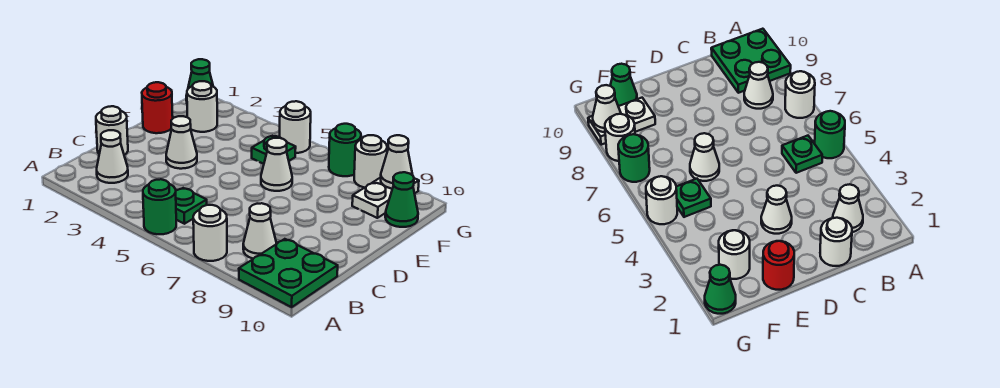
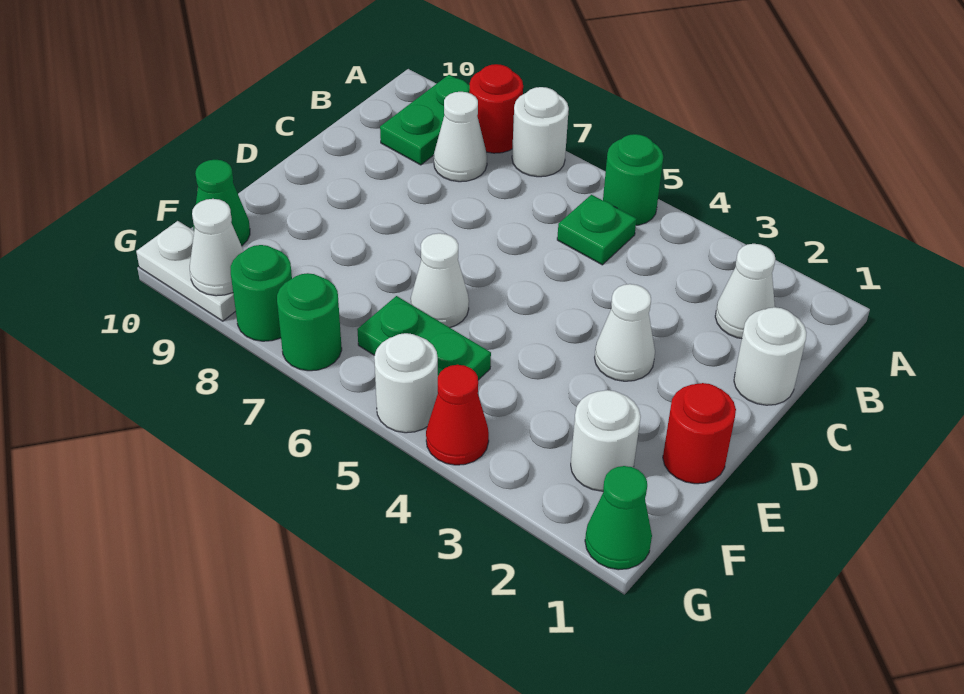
none -> red 1x1 round brick [469,64,523,153]
green 2x2 plate [239,239,338,307] -> green 1x2 plate [380,75,470,165]
green 1x1 plate [252,136,296,164] -> green 1x2 plate [357,296,491,380]
white 1x2 plate [352,177,419,218] -> white 1x2 plate turned to [136,221,236,321]
none -> red 1x1 cone [426,365,489,465]
white 1x1 round brick [354,135,387,188] -> green 1x1 round brick [231,245,292,341]

